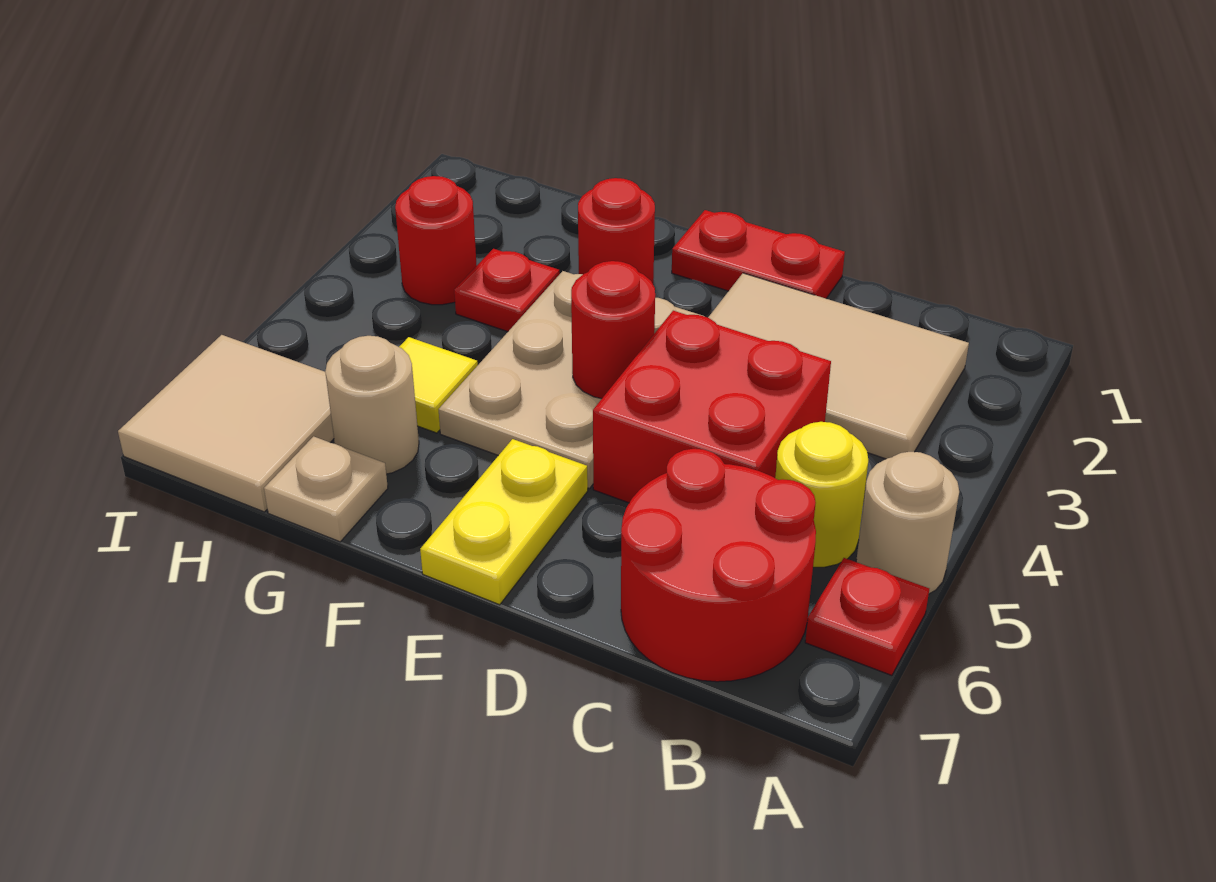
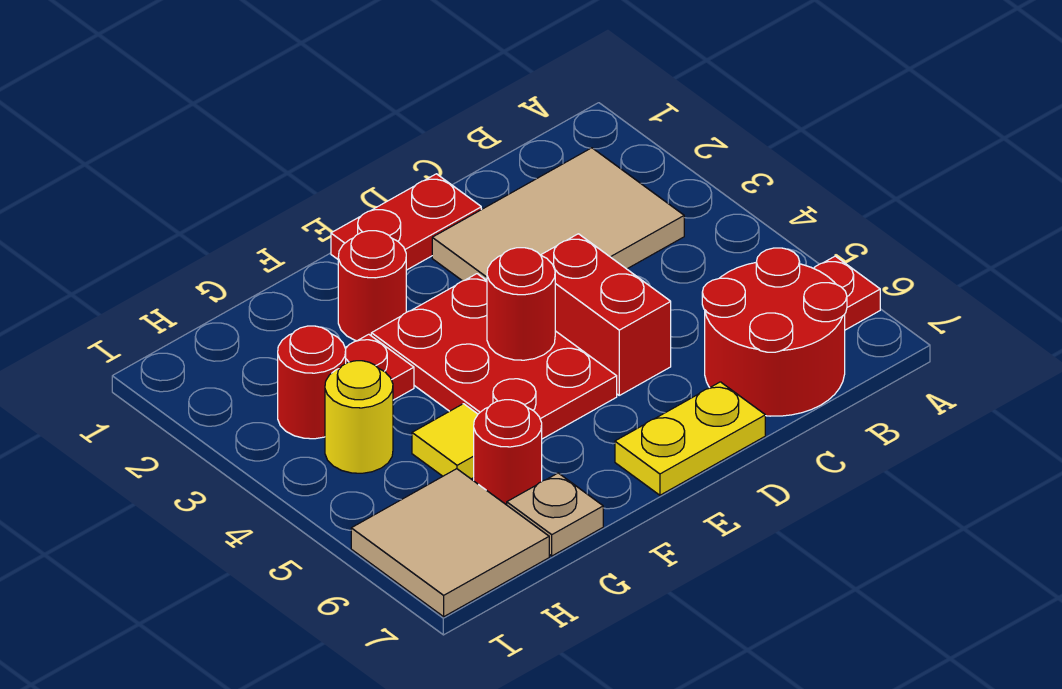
tan 1x1 round brick [856,452,959,594] -> none
yellow 1x1 round brick [775,422,868,567] -> yellow 1x1 round brick moved to [325,361,393,473]
red 2x2 brick [593,311,831,503] -> red 1x2 brick [541,234,671,395]
tan 2x3 plate [438,271,703,488] -> red 2x3 plate [371,274,617,439]
yellow 1x2 plate [420,439,588,605] -> yellow 1x2 plate turned to [615,382,765,495]
tan 1x1 round brick [325,336,419,474] -> red 1x1 round brick [474,400,542,505]

